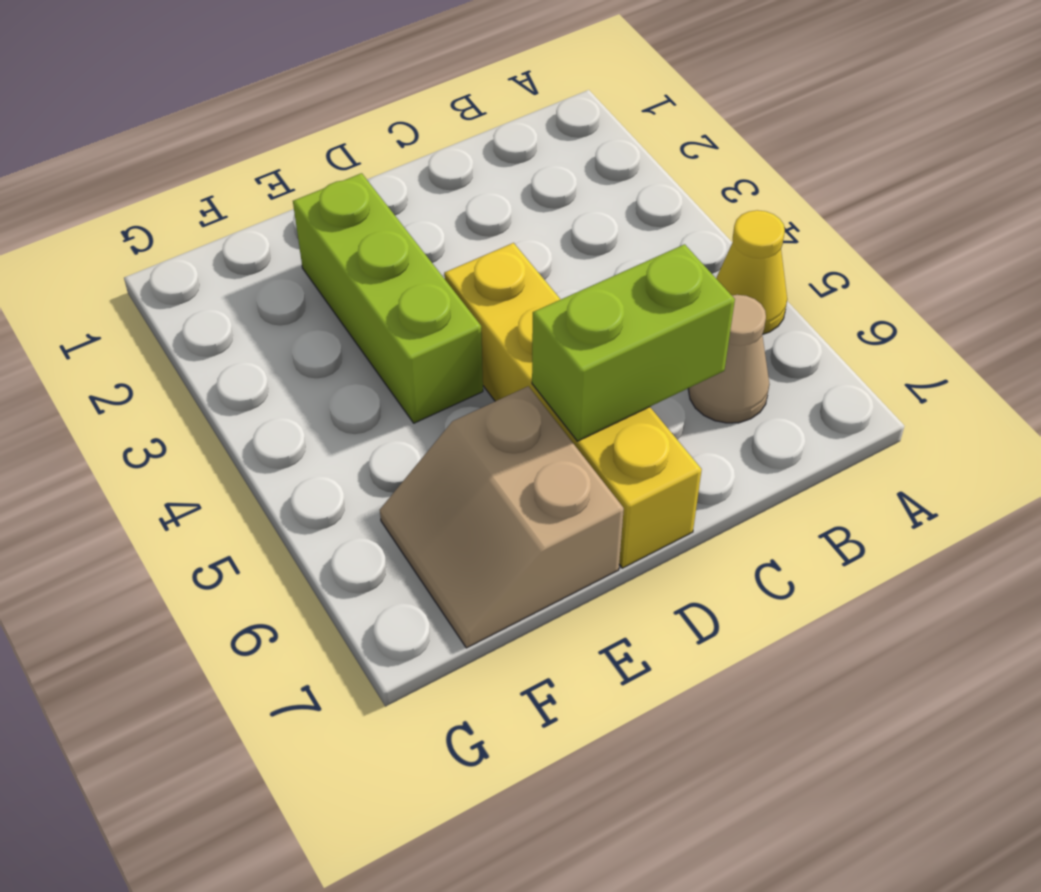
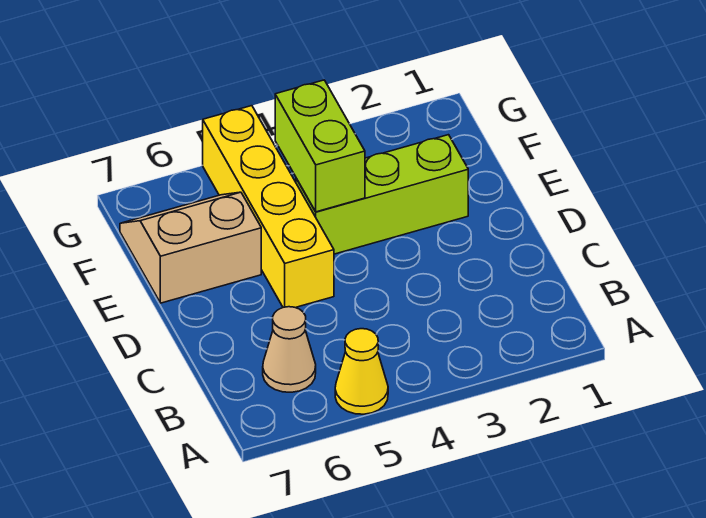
lime 1x2 brick [532,244,735,441] -> lime 1x2 brick moved to [275,80,365,212]
yellow 1x4 brick [444,243,702,568] -> yellow 1x4 brick turned to [203,106,334,308]

